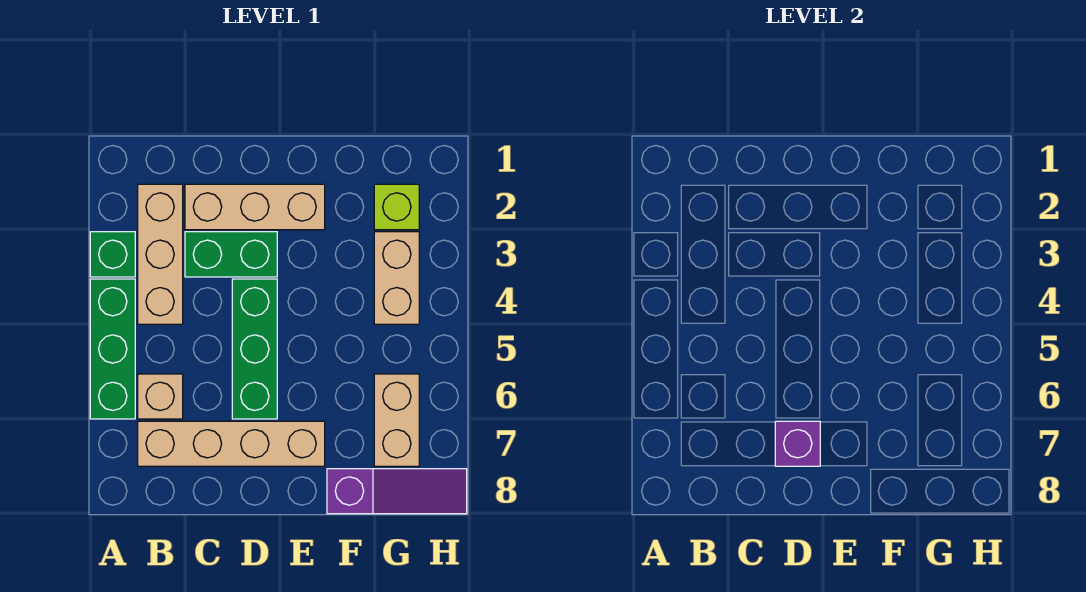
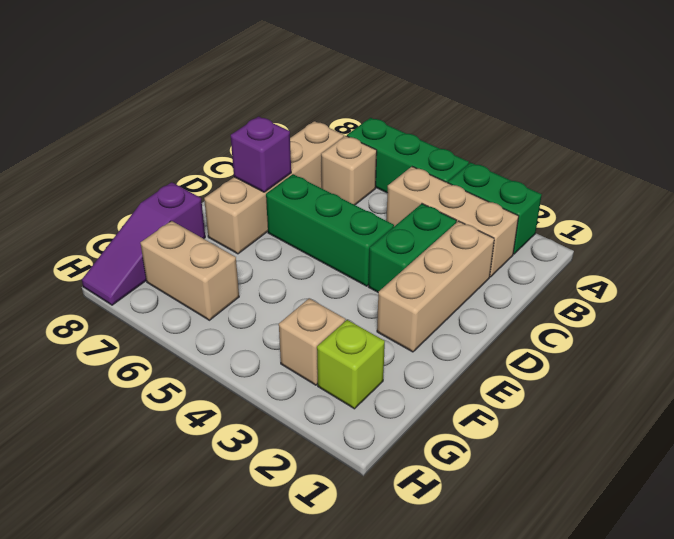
green 1x1 brick [90,232,135,277] -> green 1x2 brick [448,162,542,254]
tan 1x2 brick [374,232,419,324] -> tan 1x1 brick [279,298,345,385]

